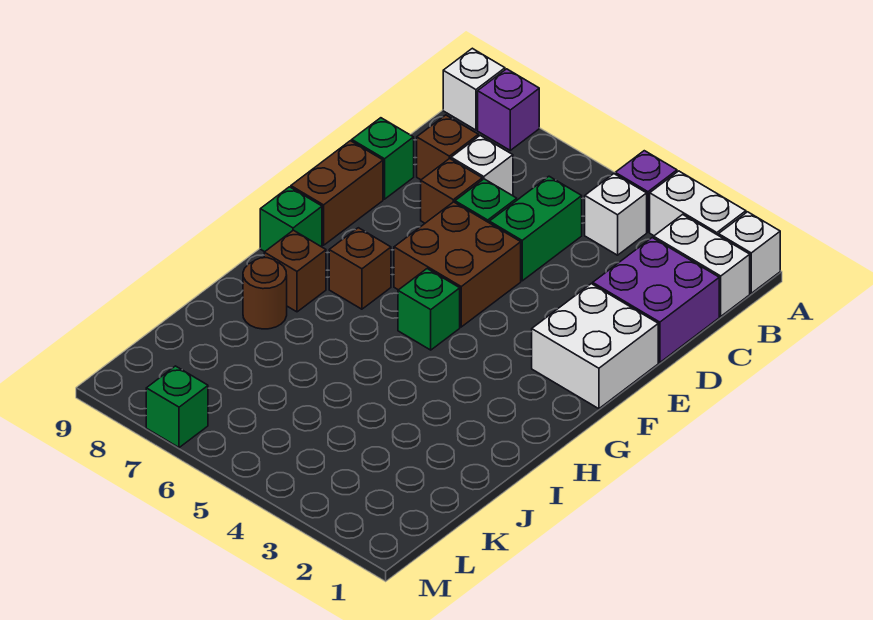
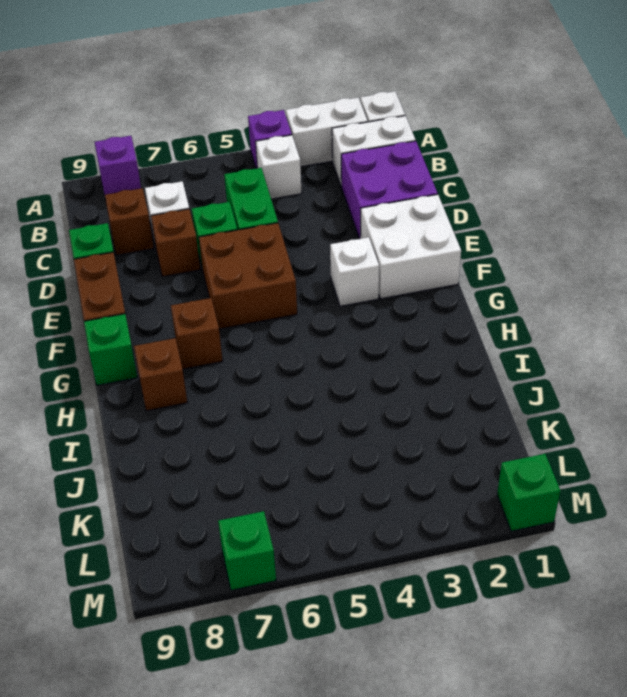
white 1x1 brick [443,48,505,130] -> white 1x1 brick moved to [330,237,379,306]
green 1x1 brick [398,269,460,350] -> green 1x1 brick moved to [497,454,560,531]
brown 1x1 round brick [243,258,287,329] -> none

